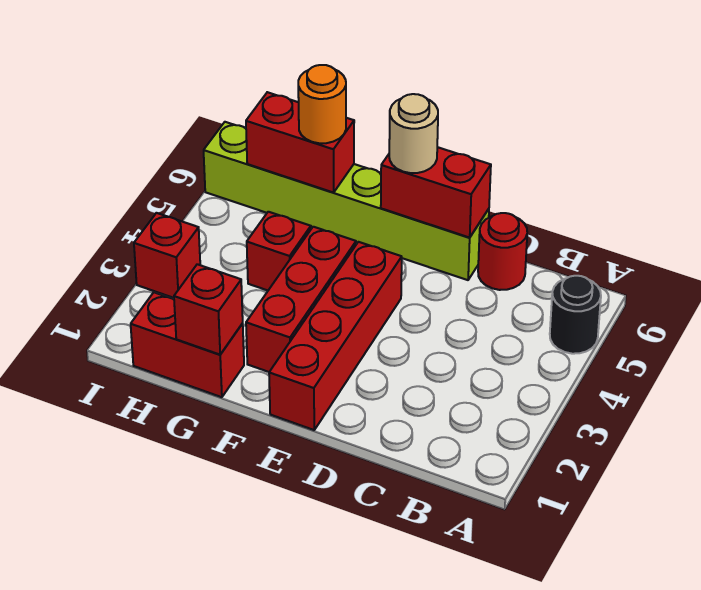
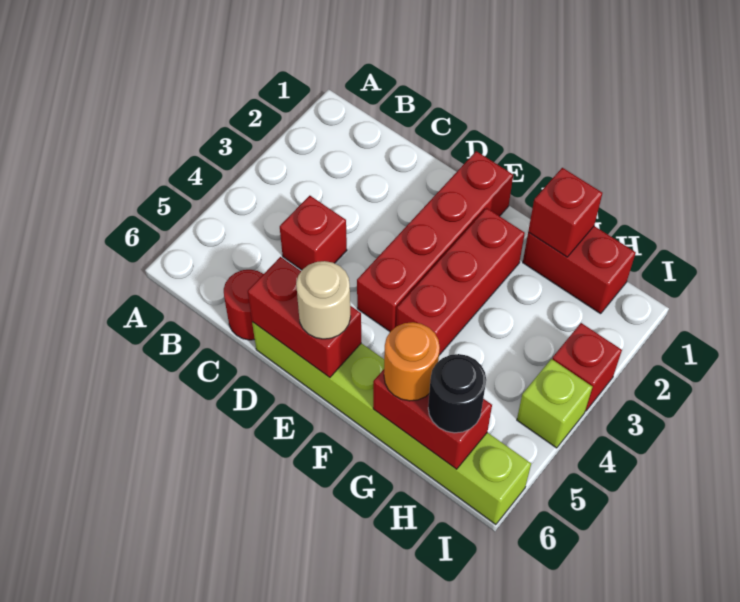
black 1x1 round brick [550,276,601,354] -> black 1x1 round brick moved to [428,354,486,433]
red 1x1 brick [247,212,311,290] -> red 1x1 brick moved to [280,196,347,270]
none -> lime 1x1 brick [517,359,592,448]

